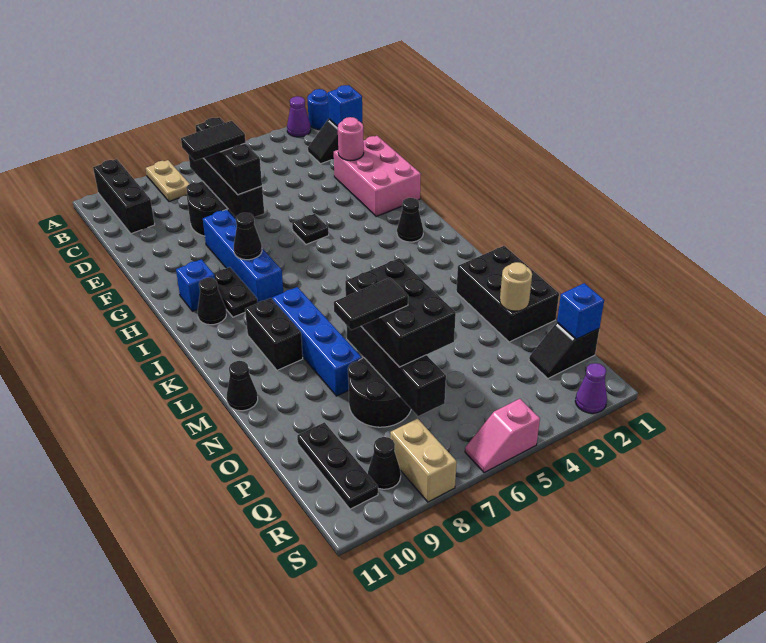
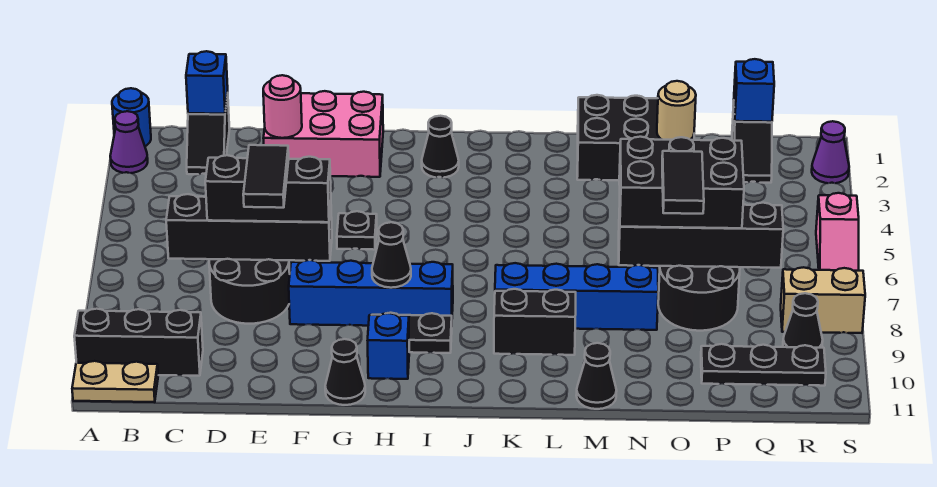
tan 1x2 plate [146,160,189,202] -> tan 1x2 plate moved to [72,361,158,402]
black 1x1 cone [198,278,226,325] -> black 1x1 cone moved to [325,339,365,405]

